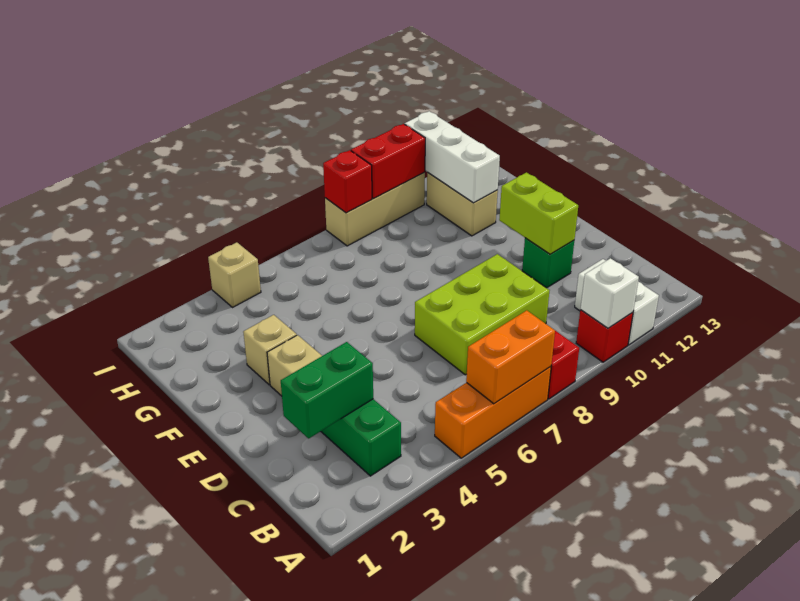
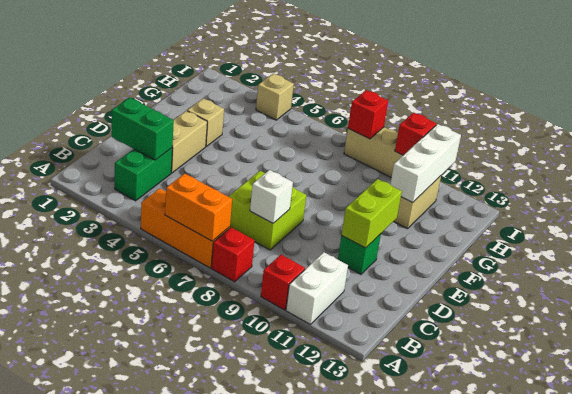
white 1x1 brick [580,258,639,328] -> white 1x1 brick moved to [250,170,293,223]
lime 2x3 brick [415,254,549,375] -> lime 2x2 brick [228,171,306,250]
red 1x2 brick [351,124,425,198] -> red 1x1 brick [395,113,436,155]

